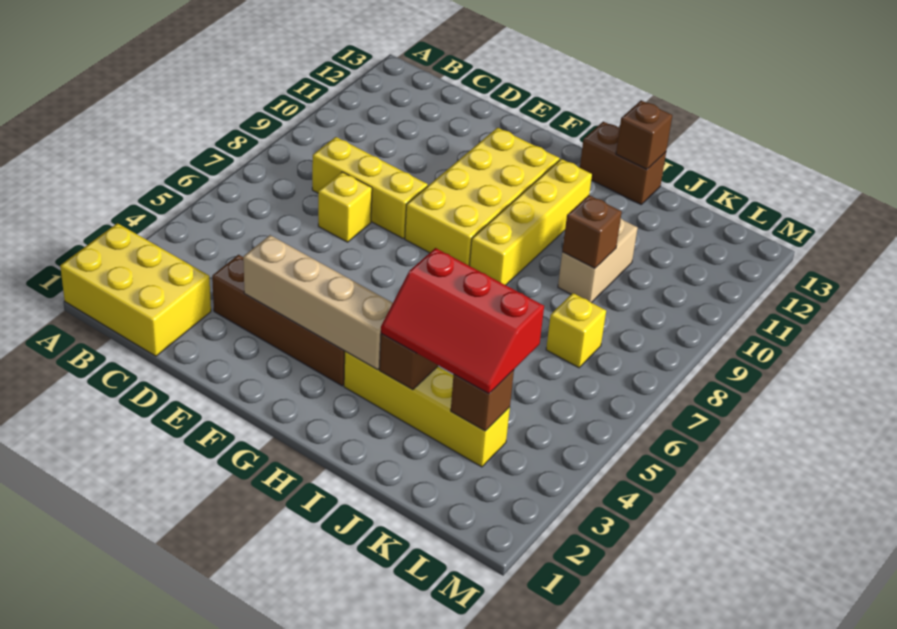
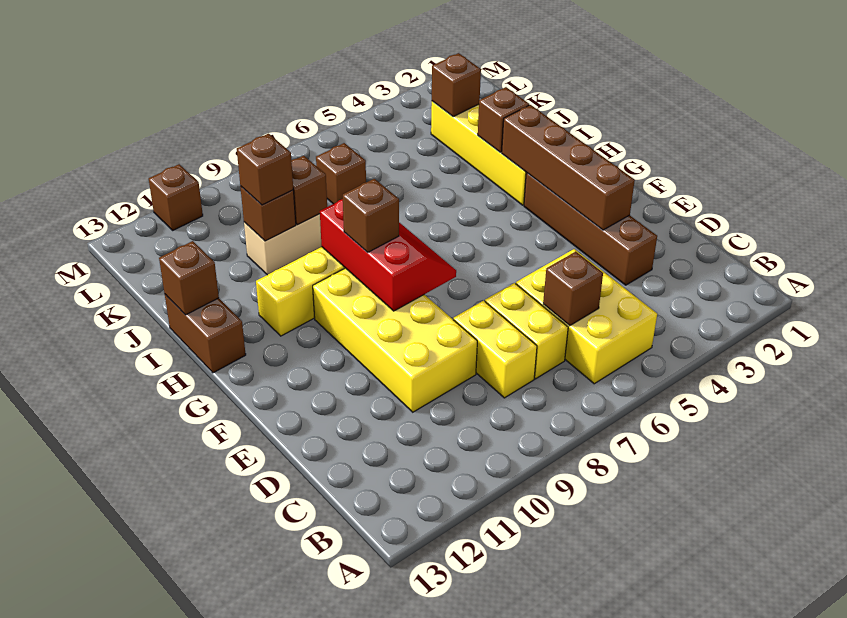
yellow 2x3 brick [60,223,211,356] -> yellow 2x3 brick moved to [516,249,657,384]
none -> brown 1x1 brick [543,252,603,326]
yellow 1x3 brick [312,137,428,238] -> yellow 1x2 brick [453,301,537,398]
yellow 1x1 brick [318,172,372,242] -> yellow 1x2 brick [485,283,568,379]
tan 1x4 brick [243,235,393,370] -> brown 1x4 brick [502,105,635,230]
yellow 2x4 brick [405,128,560,266] -> yellow 2x4 brick turned to [313,268,477,412]
none -> brown 1x1 brick [343,179,399,252]
red 2x3 slope [381,248,544,393] -> red 2x3 slope moved to [320,199,456,311]
none -> brown 1x1 brick [240,186,296,241]
none -> brown 1x1 brick [237,134,293,205]
yellow 1x1 brick [546,293,606,368] -> brown 1x1 brick [316,143,366,204]
none -> brown 1x1 brick [149,164,203,230]

